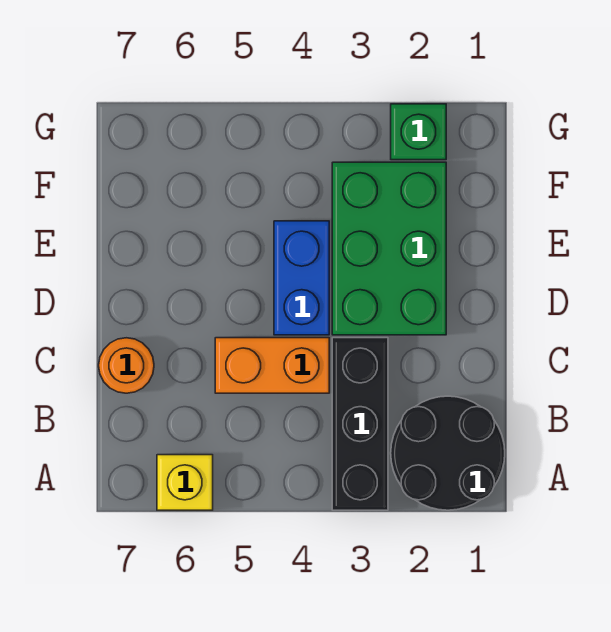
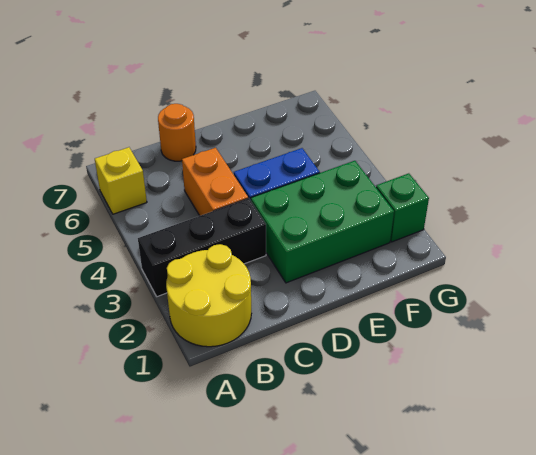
black 2x2 round brick [391,396,505,510] -> yellow 2x2 round brick [166,244,251,347]

